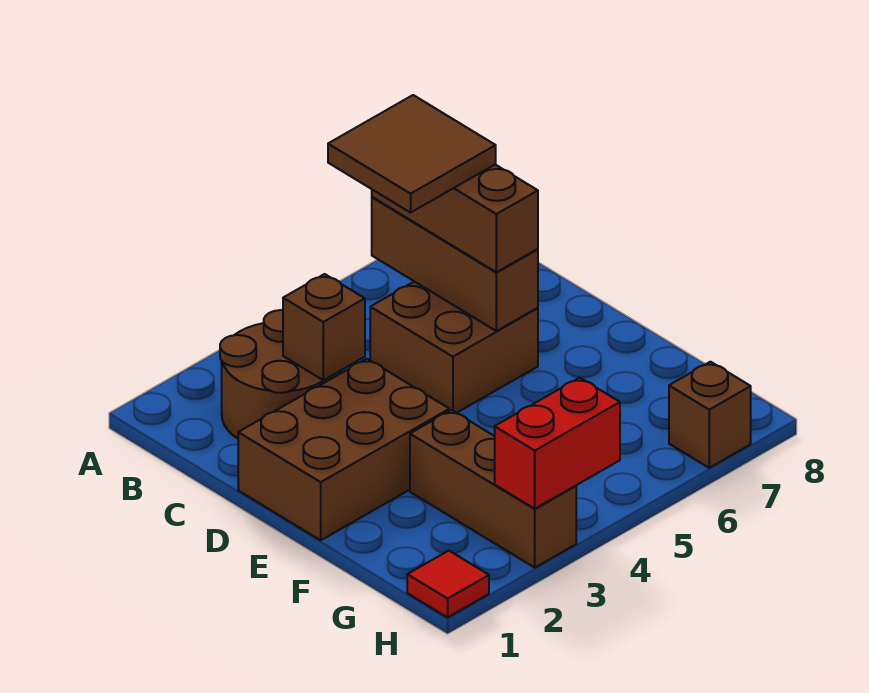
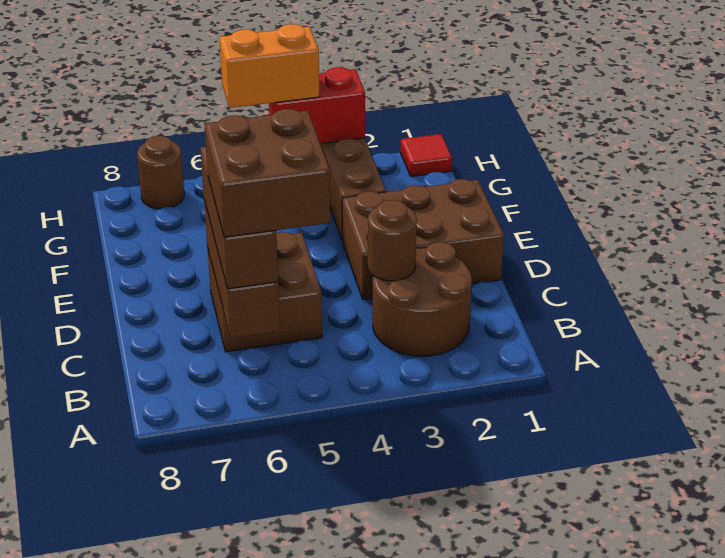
brown 2x2 tile [328,95,496,213] -> brown 2x2 brick [204,109,330,237]
brown 1x1 brick [283,274,365,380] -> brown 1x1 round brick [368,200,417,281]
none -> orange 1x2 brick [219,24,320,108]
brown 1x1 brick [669,362,751,468] -> brown 1x1 round brick [137,136,184,209]

